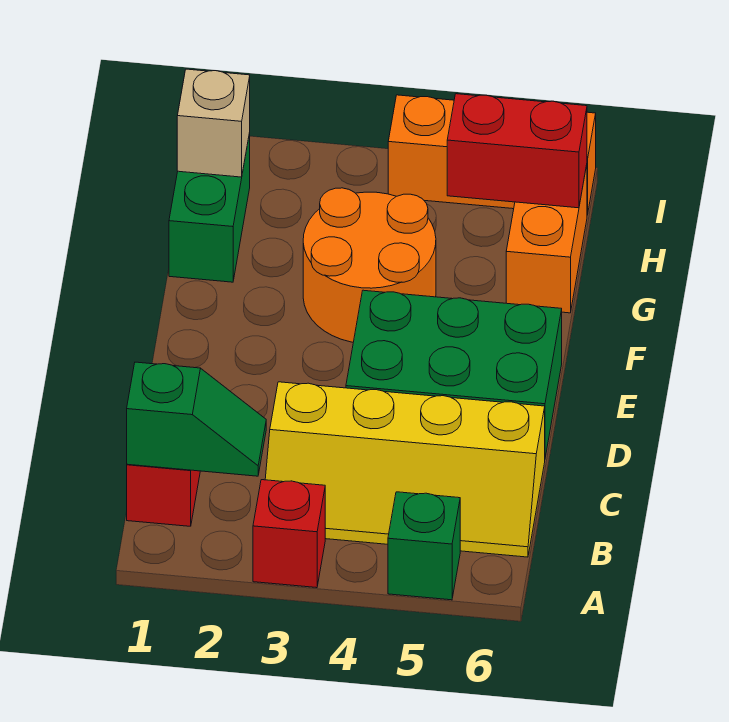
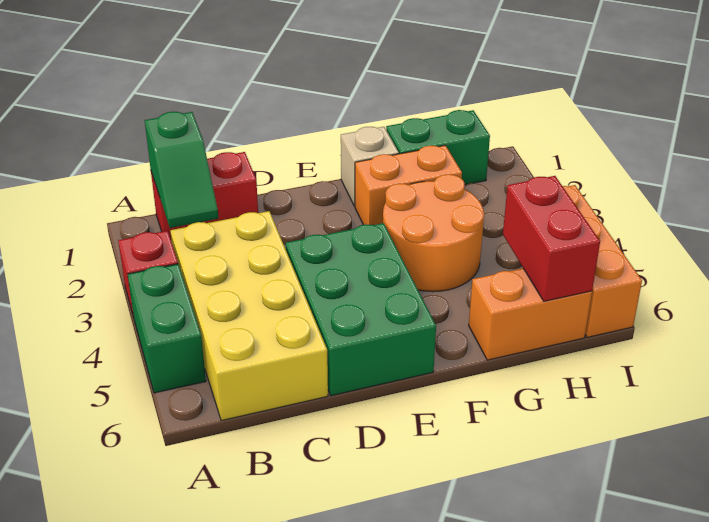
green 1x1 brick [388,492,460,600] -> green 1x2 brick [127,264,206,393]
yellow 2x4 slope [265,382,545,557] -> yellow 2x4 brick [170,211,328,421]
none -> orange 1x2 brick [355,145,462,225]
tan 1x1 brick [177,69,250,177] -> tan 1x1 brick moved to [341,127,399,206]

